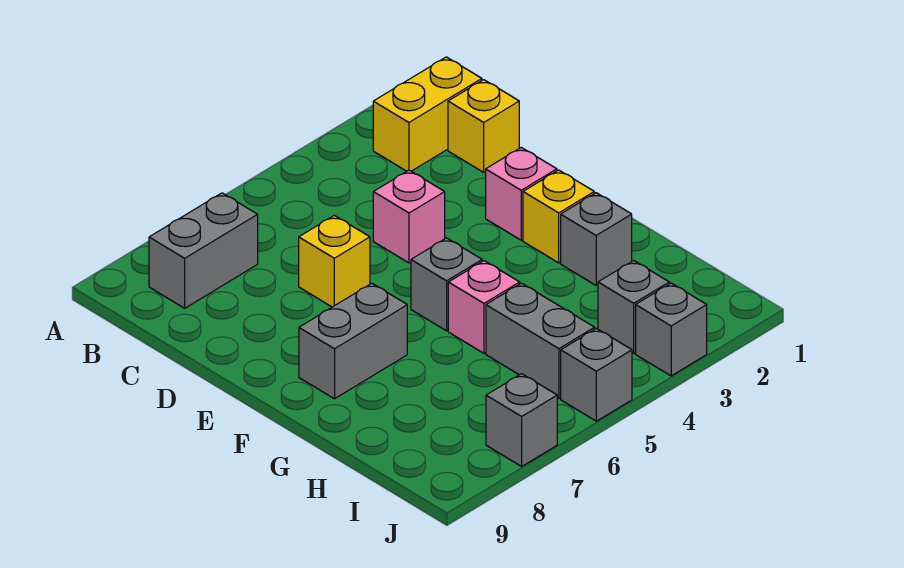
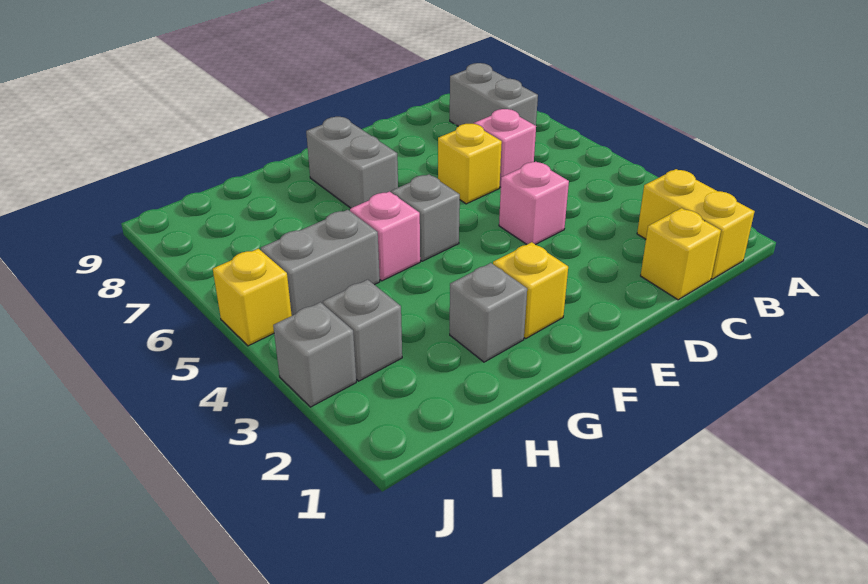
pink 1x1 brick [486,148,557,240] -> pink 1x1 brick moved to [474,109,536,187]
grey 1x1 brick [561,328,632,421] -> yellow 1x1 brick [213,249,292,346]
grey 1x1 brick [486,374,557,466] -> none

